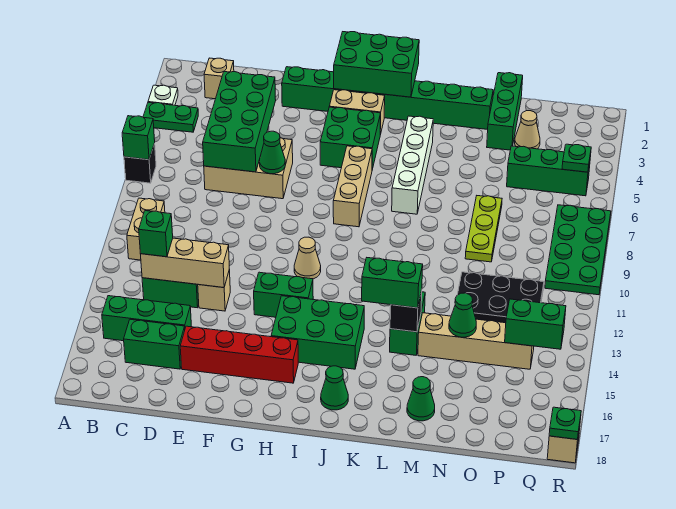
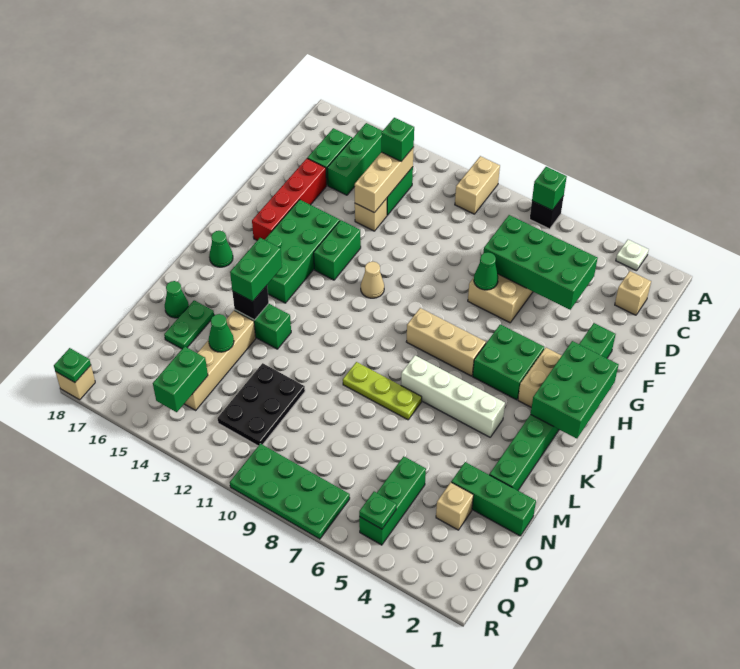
green 1x2 plate [143,102,198,132] -> green 1x2 plate moved to [164,300,214,349]
tan 1x2 brick [127,198,165,260] -> tan 1x2 brick turned to [455,156,500,214]
green 2x3 brick [271,296,364,369] -> green 2x4 brick [265,200,340,303]
lime 1x3 plate [465,196,502,262] -> lime 1x3 plate moved to [343,362,422,420]
tan 1x1 cone [515,111,540,149] -> tan 1x1 brick [436,482,474,530]

